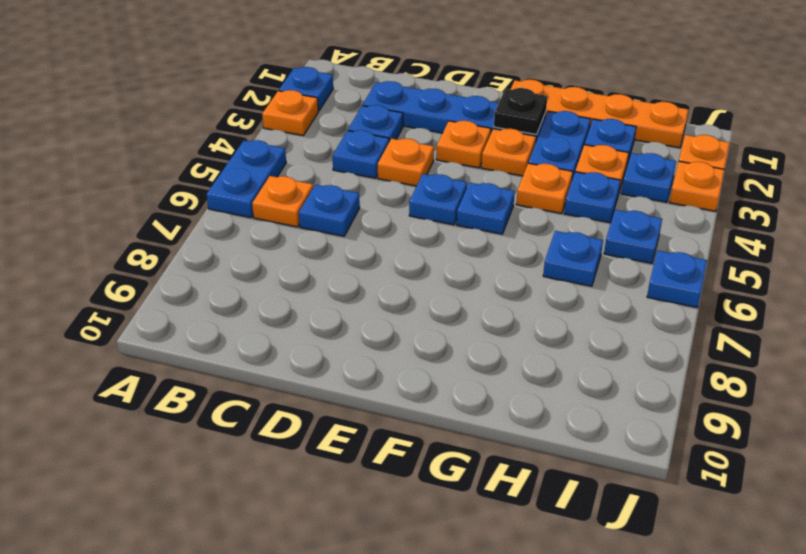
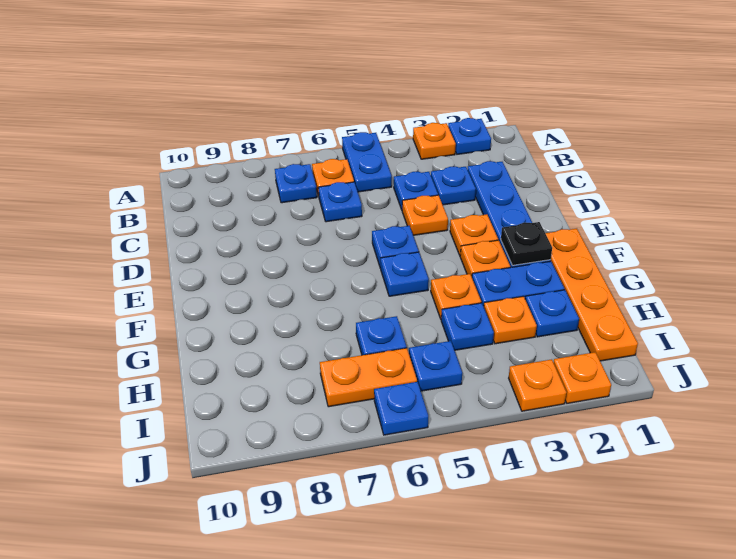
blue 1x2 plate [206,140,286,218] -> blue 1x2 plate turned to [342,132,392,192]
blue 1x1 plate [621,153,676,202] -> blue 1x1 plate moved to [275,164,317,203]
none -> orange 1x2 plate [320,348,417,407]

